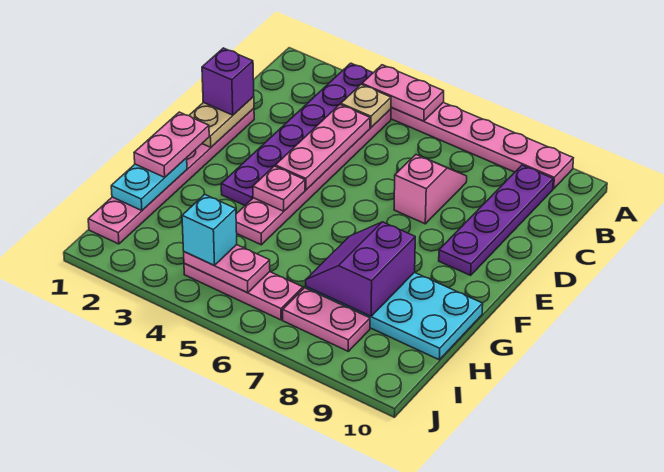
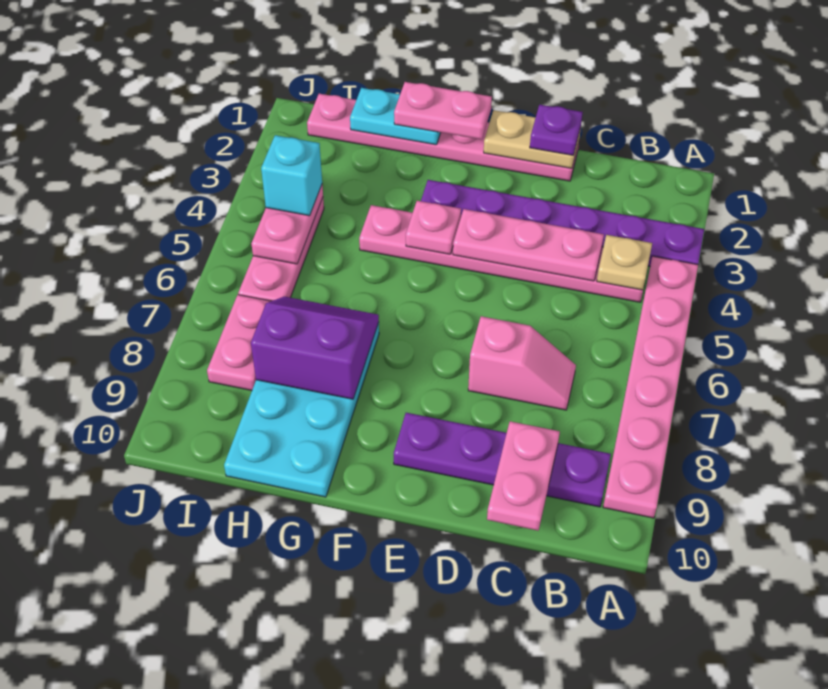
pink 1x2 plate [362,65,444,121] -> pink 1x2 plate moved to [487,421,560,531]
purple 1x1 brick [202,48,254,115] -> purple 1x1 plate [530,105,583,155]

